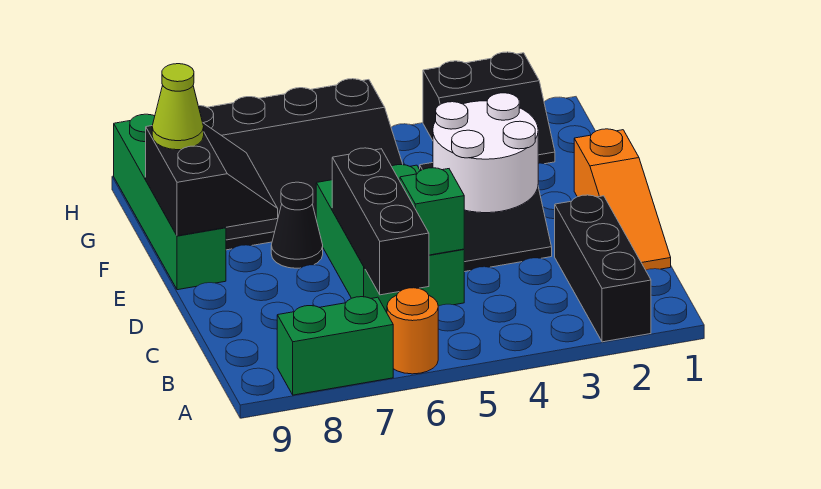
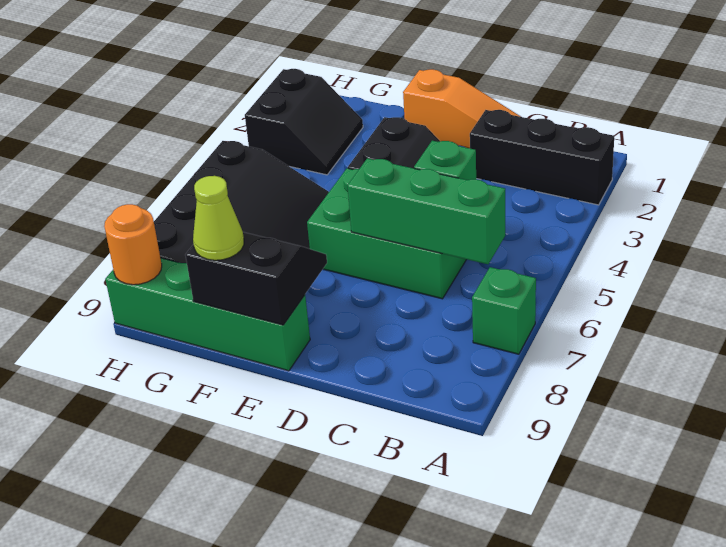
orange 1x1 round brick [387,288,438,374] -> orange 1x1 round brick moved to [104,204,162,285]
green 1x2 brick [277,297,393,395] -> green 1x1 brick [472,267,536,354]
black 1x3 brick [332,148,429,295] -> green 1x3 brick [348,158,505,264]
white 2x2 round brick [433,93,538,213] -> none
black 1x1 cone [271,182,323,268] -> none

